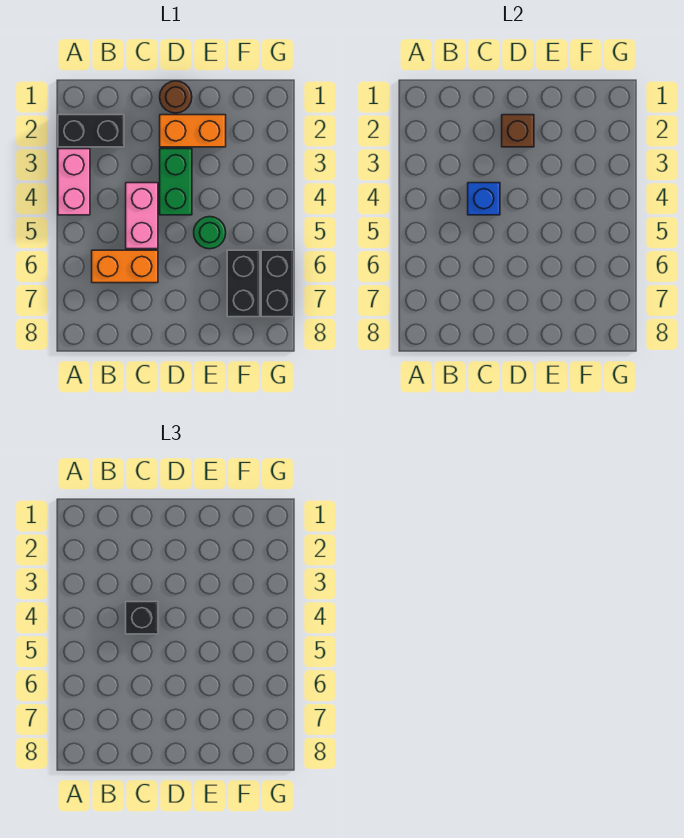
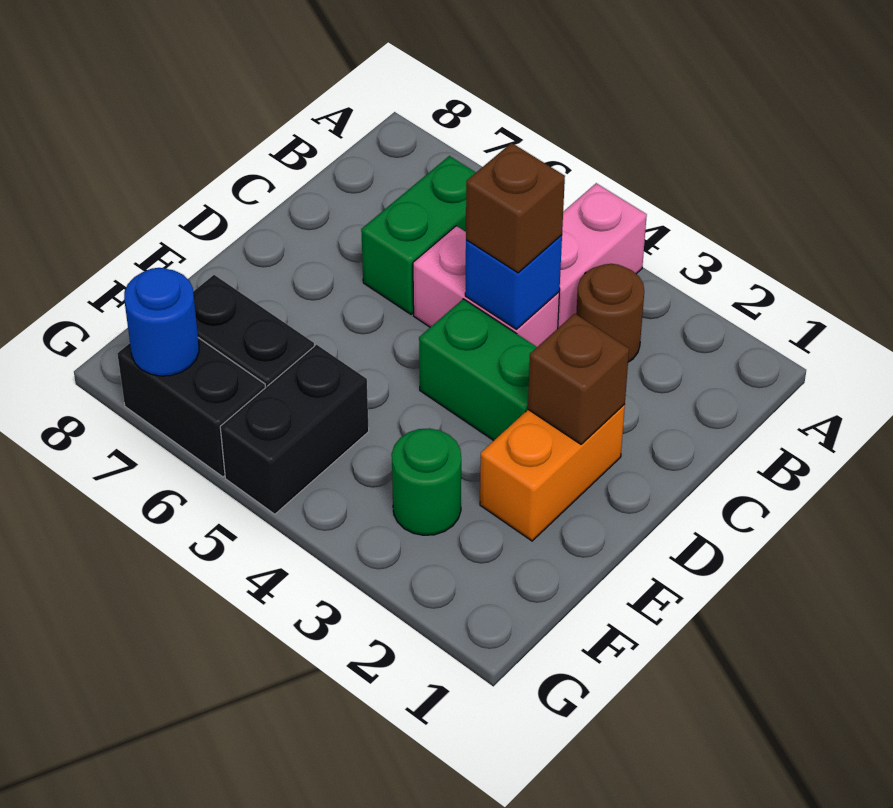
black 1x2 brick [58,115,124,147] -> black 1x2 brick moved to [220,345,369,514]
pink 1x2 brick [58,149,90,215] -> pink 1x2 brick turned to [558,183,647,328]
orange 1x2 brick [92,250,158,283] -> green 1x2 brick [361,156,476,314]
black 1x1 brick [126,602,158,634] -> brown 1x1 brick [466,143,565,273]
brown 1x1 round brick [160,81,192,113] -> brown 1x1 round brick moved to [576,264,644,362]
green 1x1 round brick [194,217,226,249] -> green 1x1 round brick moved to [392,428,461,535]
none -> blue 1x1 round brick [124,268,199,376]

